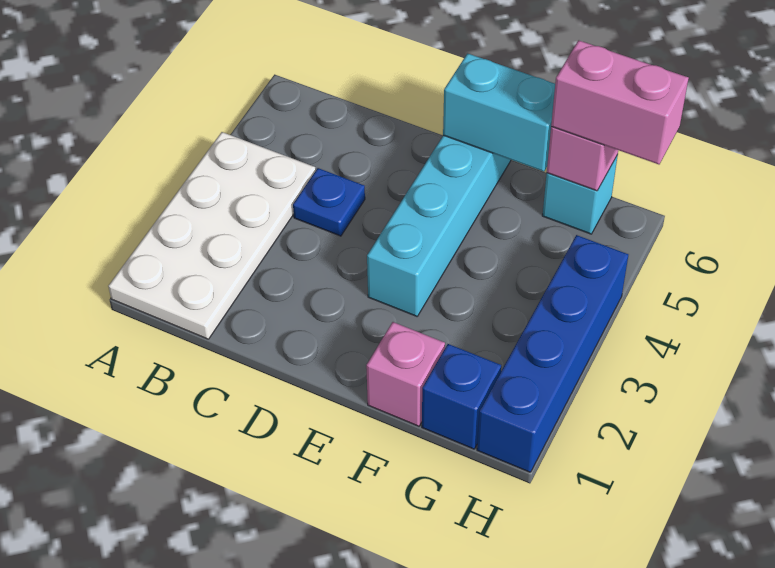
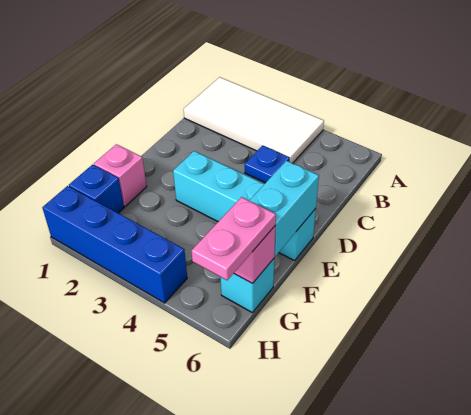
white 2x4 plate [108,132,316,339] -> white 2x4 tile [184,77,324,163]
pink 1x2 brick [551,40,689,164] -> pink 1x2 plate [191,197,276,280]

